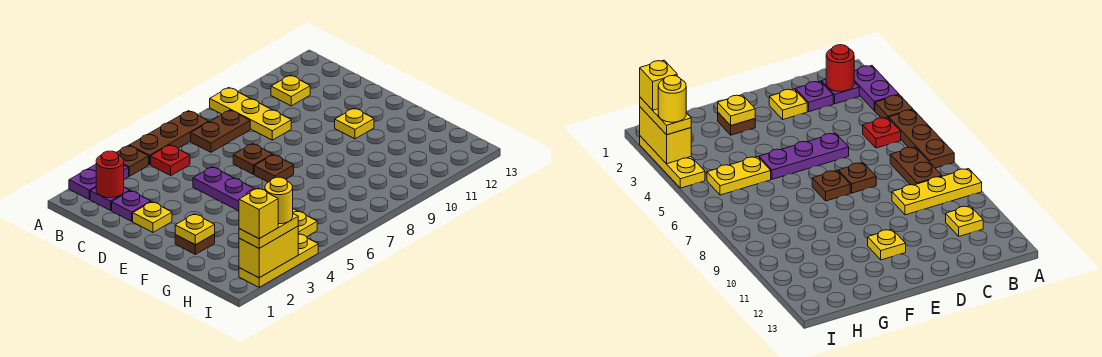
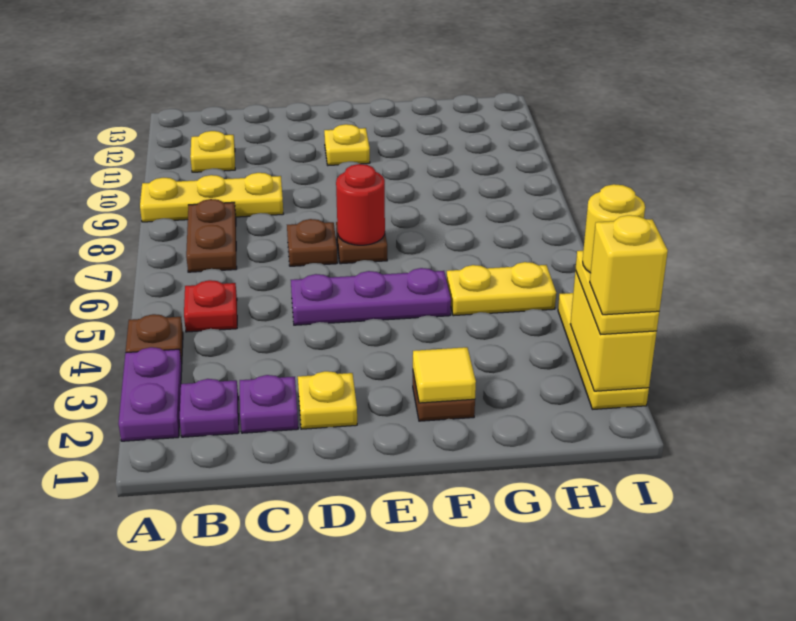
brown 1x3 plate [129,111,209,165] -> none
red 1x1 round brick [96,151,124,198] -> red 1x1 round brick moved to [336,164,385,245]
yellow 1x1 plate [175,214,215,245] -> yellow 1x1 tile [413,347,476,403]

